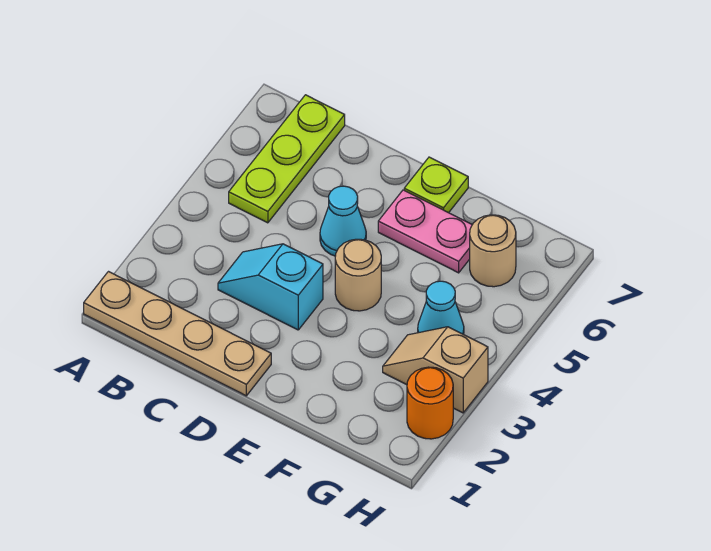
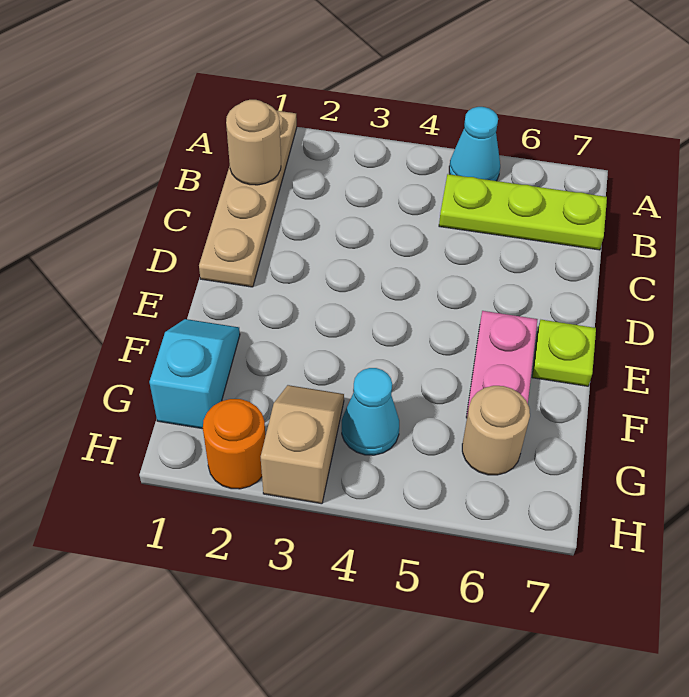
cyan 1x2 slope [218,244,323,330] -> cyan 1x2 slope moved to [149,319,240,429]
cyan 1x1 cone [320,186,366,256] -> cyan 1x1 cone moved to [449,107,500,181]
tan 1x1 round brick [335,239,381,311] -> tan 1x1 round brick moved to [226,100,281,185]

